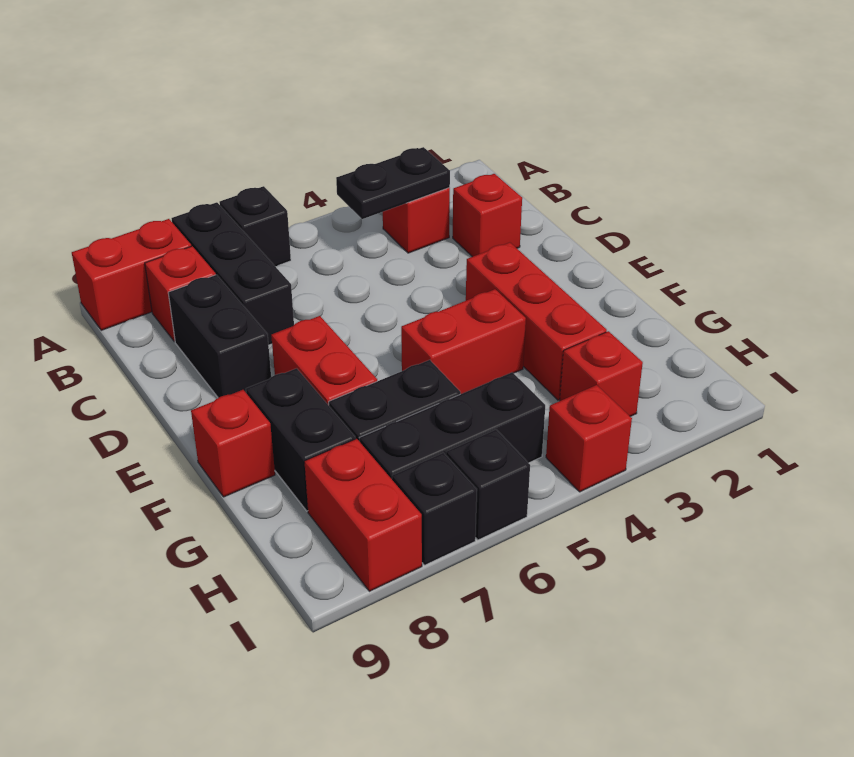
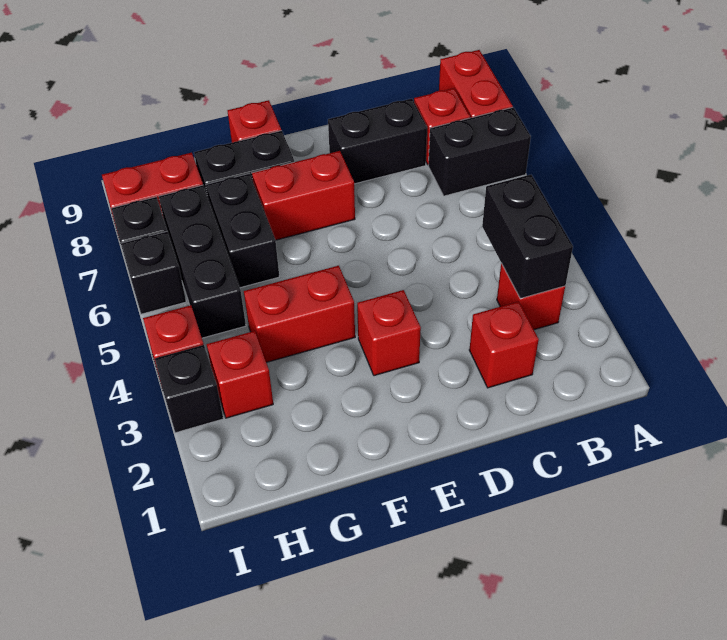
black 1x1 brick [219,186,291,266] -> black 1x1 brick moved to [155,345,223,433]
black 1x3 brick [171,202,294,345] -> black 1x2 brick [428,107,531,196]
black 1x2 plate [336,147,450,219] -> black 1x2 brick [482,175,573,298]
red 1x3 brick [466,242,607,400] -> red 1x1 brick [357,290,421,376]
red 1x2 brick [401,289,526,394] -> red 1x2 brick turned to [244,266,355,362]

